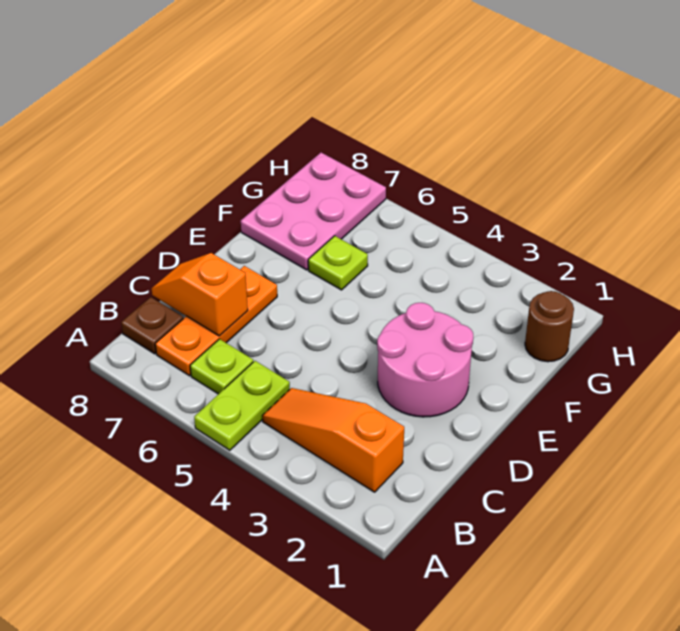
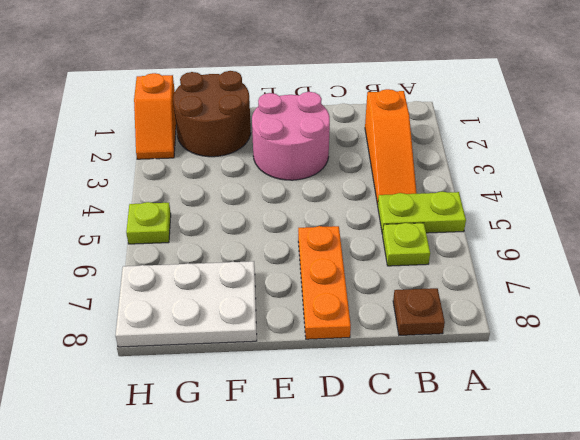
orange 1x3 plate [155,266,277,376] -> orange 1x3 plate turned to [298,226,351,339]
orange 1x2 slope [151,253,248,336] -> orange 1x2 slope moved to [134,73,176,159]
lime 1x1 plate [308,236,368,290] -> lime 1x1 plate moved to [126,202,171,244]
pink 2x3 plate [241,153,386,270] -> white 2x3 plate [115,261,257,347]
brown 1x1 round brick [525,291,574,362] -> brown 2x2 round brick [173,71,251,157]

